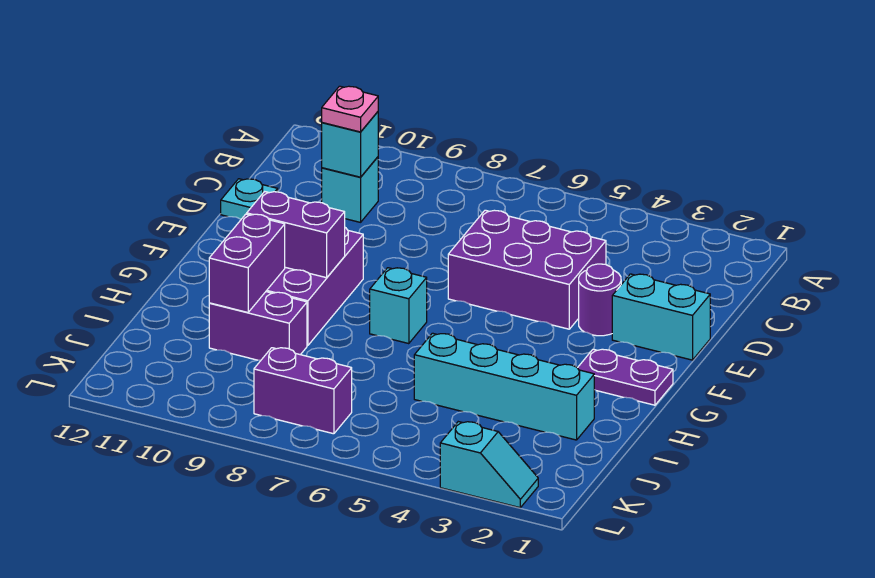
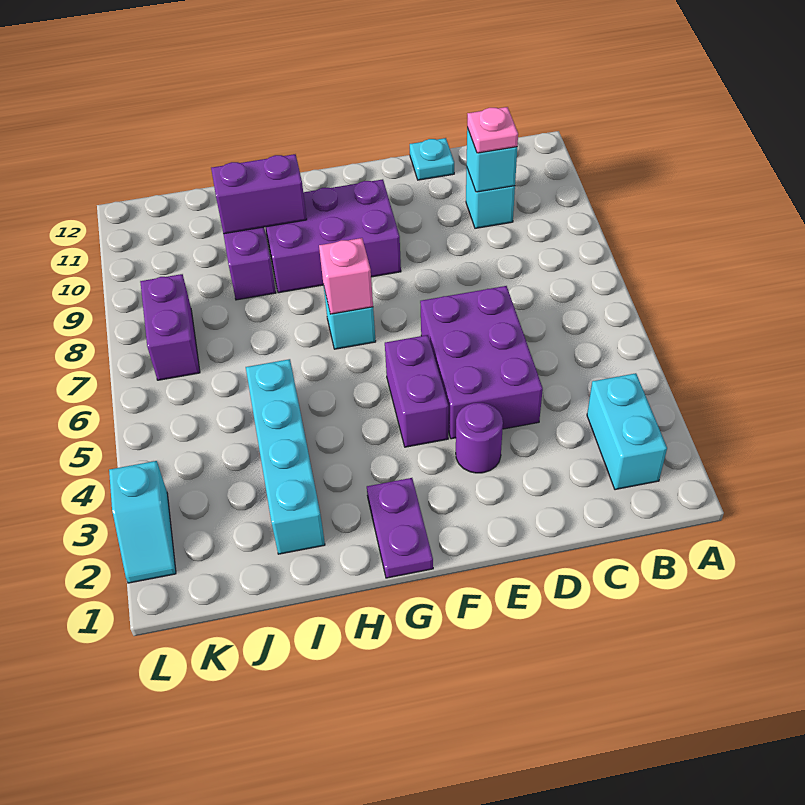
cyan 1x2 brick [612,274,710,360] -> cyan 1x2 brick moved to [587,373,667,490]
none -> pink 1x1 brick [319,238,373,314]
purple 1x2 brick [247,192,345,278] -> purple 1x2 brick moved to [385,335,449,447]

